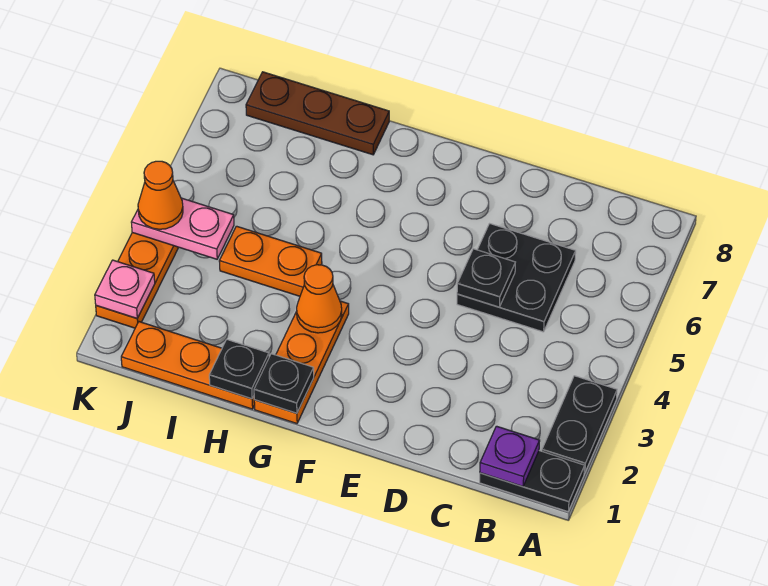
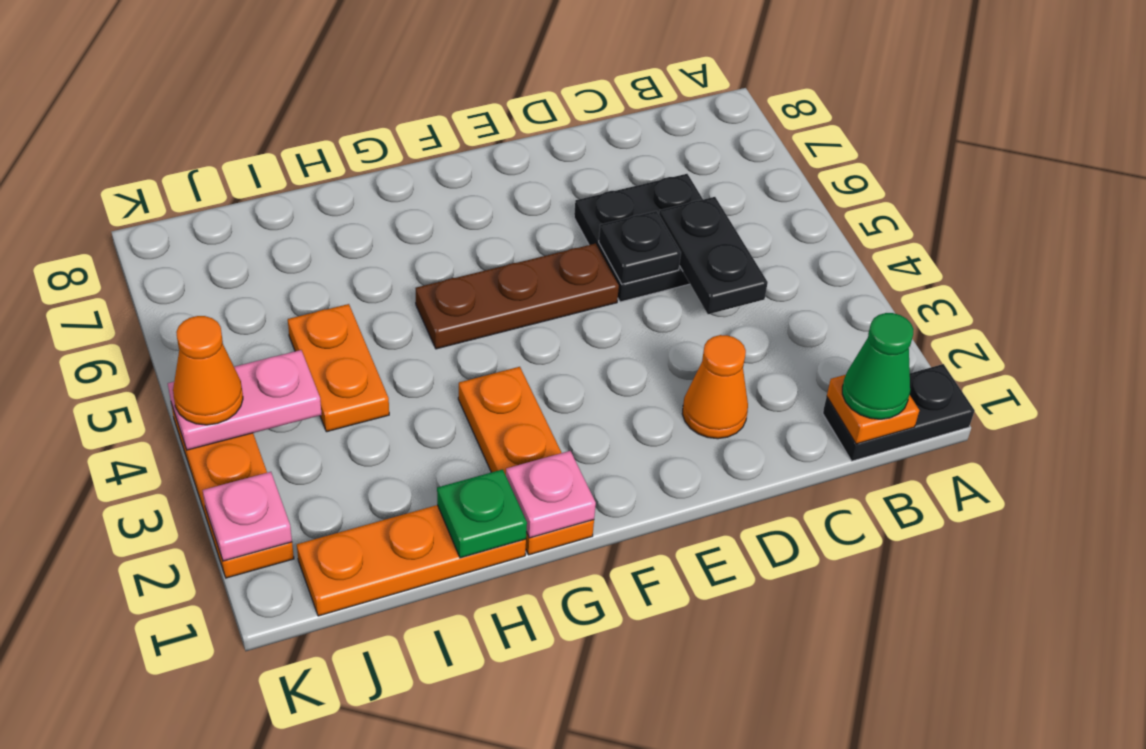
black 1x2 plate [542,376,617,473] -> black 1x2 plate moved to [659,197,768,314]
purple 1x1 plate [480,426,540,487] -> orange 1x1 plate [827,375,919,444]
none -> green 1x1 cone [842,313,914,419]
black 1x1 plate [254,354,314,413] -> pink 1x1 plate [506,451,596,538]
orange 1x1 cone [297,265,342,333] -> orange 1x1 cone moved to [682,335,748,439]
black 1x1 plate [209,340,269,399] -> green 1x1 plate [437,469,527,558]
orange 1x2 plate [219,226,322,296] -> orange 1x2 plate turned to [288,304,389,432]
brown 1x3 plate [246,72,389,155] -> brown 1x3 plate moved to [416,243,619,349]

